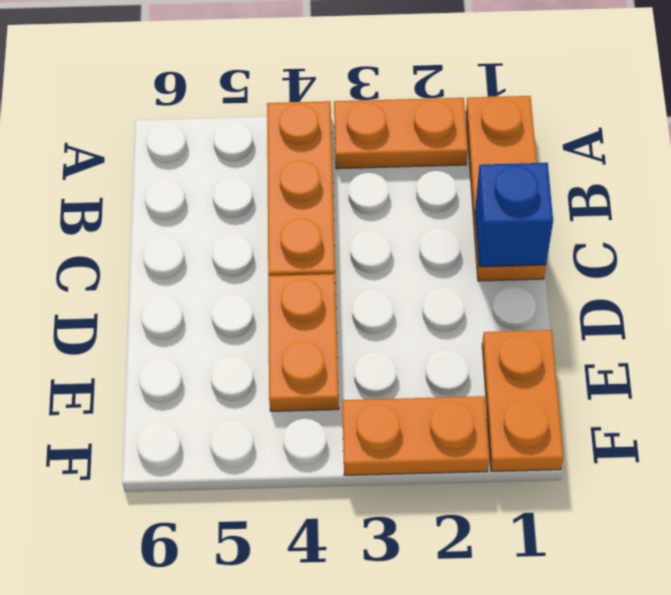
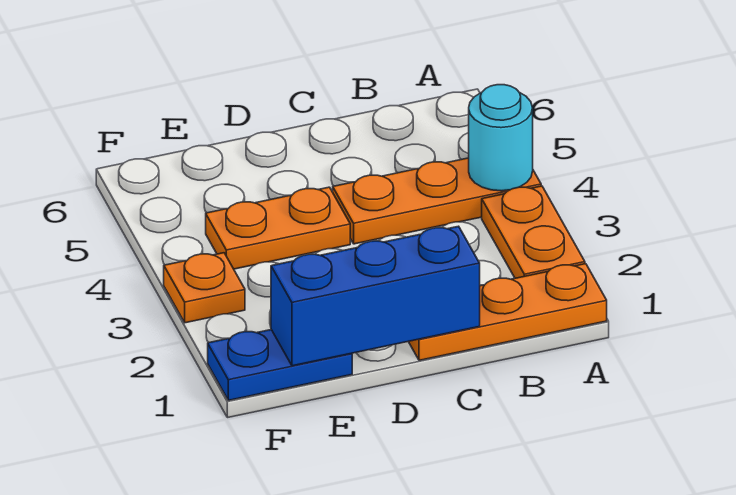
none -> cyan 1x1 round brick [469,85,533,191]
blue 1x1 brick [475,163,553,267] -> blue 1x3 brick [271,226,480,366]
orange 1x2 plate [482,330,563,471] -> blue 1x2 plate [208,330,352,400]
orange 1x2 plate [342,396,489,475] -> orange 1x1 plate [164,253,245,323]

